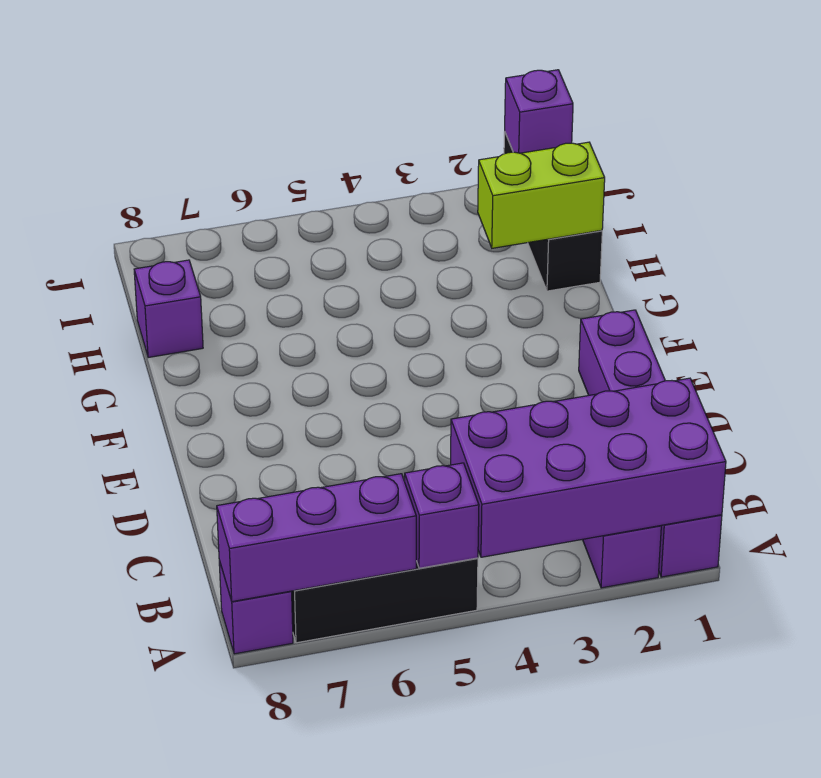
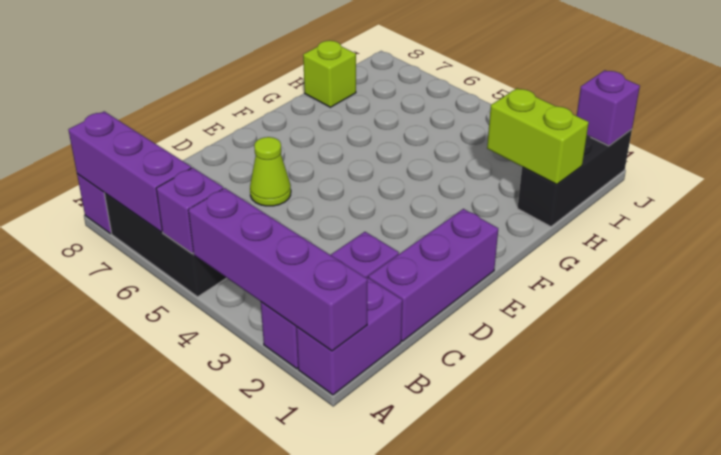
purple 2x4 brick [451,378,726,557] -> purple 1x4 brick [188,188,368,351]
none -> lime 1x1 cone [250,137,291,206]
purple 1x1 brick [134,260,203,358] -> lime 1x1 brick [303,41,356,107]

